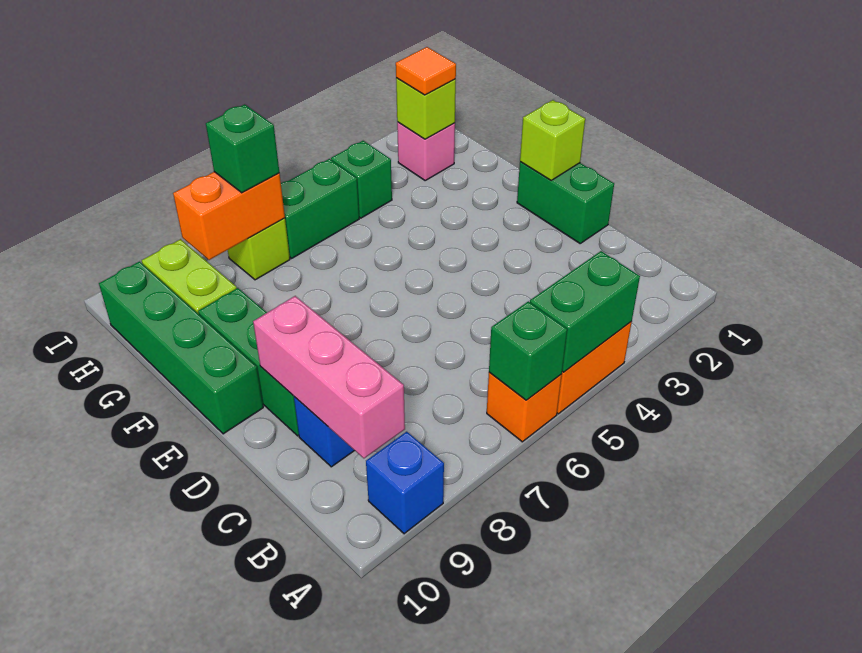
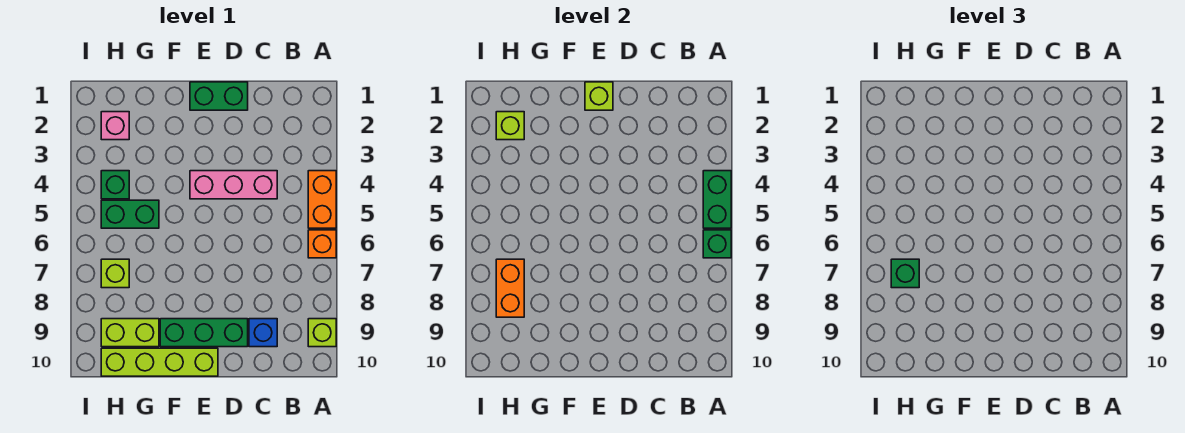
blue 1x1 brick [366,432,444,534] -> lime 1x1 brick [308,319,336,347]
pink 1x3 brick [253,296,405,458] -> pink 1x3 brick moved to [190,171,277,199]
green 1x4 brick [99,262,263,434] -> lime 1x4 brick [101,348,218,376]
orange 1x1 tile [396,47,456,95] -> none
green 1x2 brick [281,159,359,258] -> green 1x2 brick turned to [101,200,159,228]

